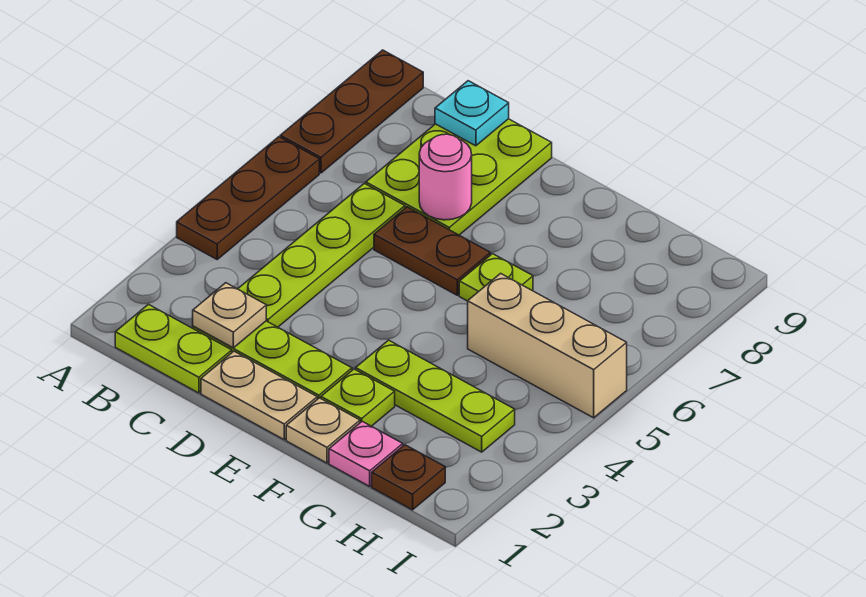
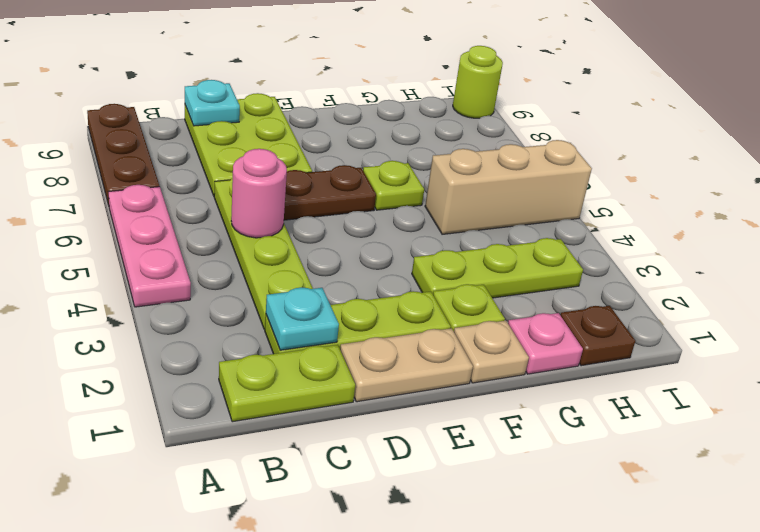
brown 1x3 plate [177,137,319,259] -> pink 1x3 plate [109,185,191,307]
tan 1x1 plate [193,283,266,348] -> cyan 1x1 plate [266,287,339,350]
pink 1x1 round brick [419,134,472,220] -> pink 1x1 round brick moved to [231,149,287,238]
none -> lime 1x1 round brick [453,46,503,118]

